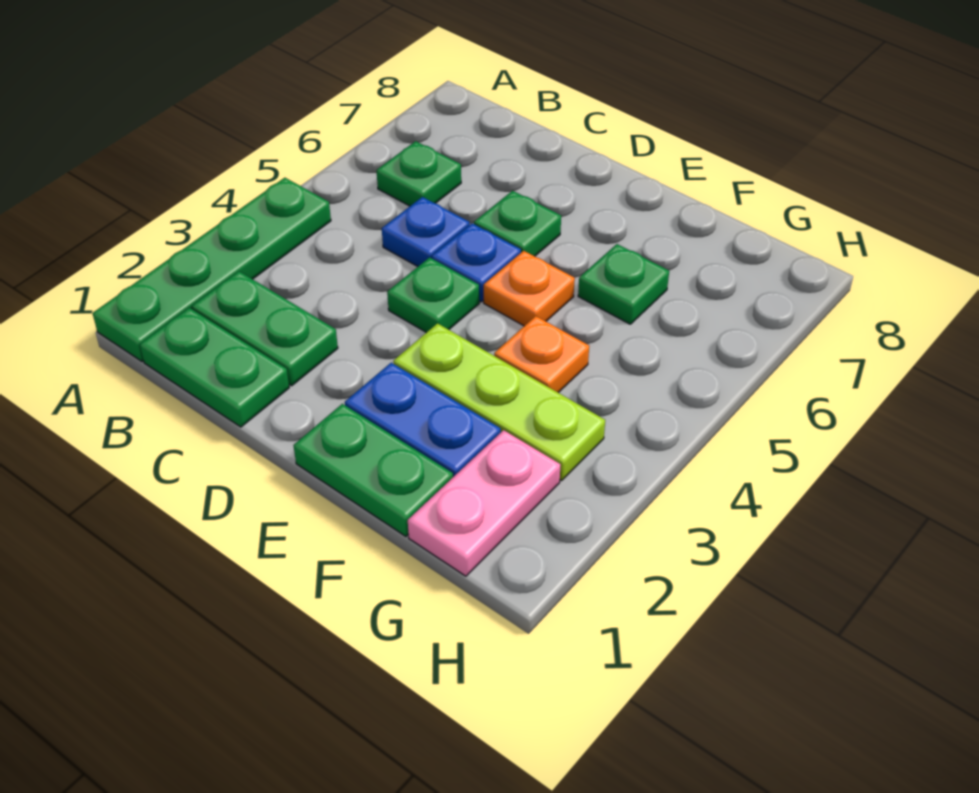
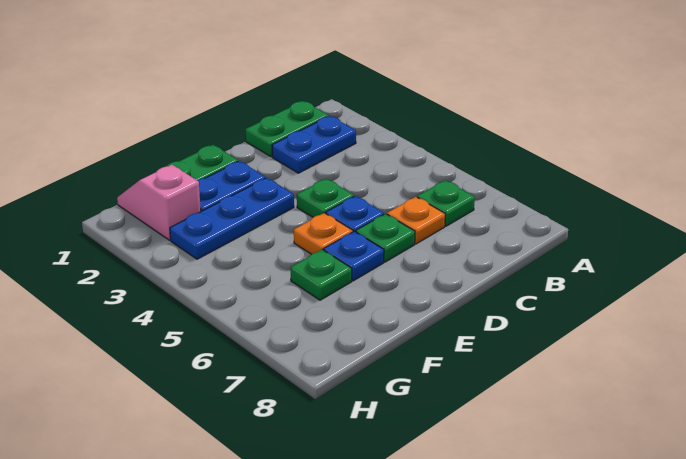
green 1x4 plate [92,178,331,361] -> none
green 1x2 plate [192,271,338,386] -> blue 1x2 plate [272,116,356,173]
blue 1x1 plate [382,197,470,267] -> blue 1x1 plate moved to [324,231,384,281]
lime 1x3 plate [393,323,605,481] -> blue 1x3 plate [170,178,294,259]
orange 1x1 plate [494,316,589,393] -> orange 1x1 plate moved to [387,197,445,244]
pink 1x2 plate [408,430,561,576] -> pink 1x2 slope [117,165,201,240]

